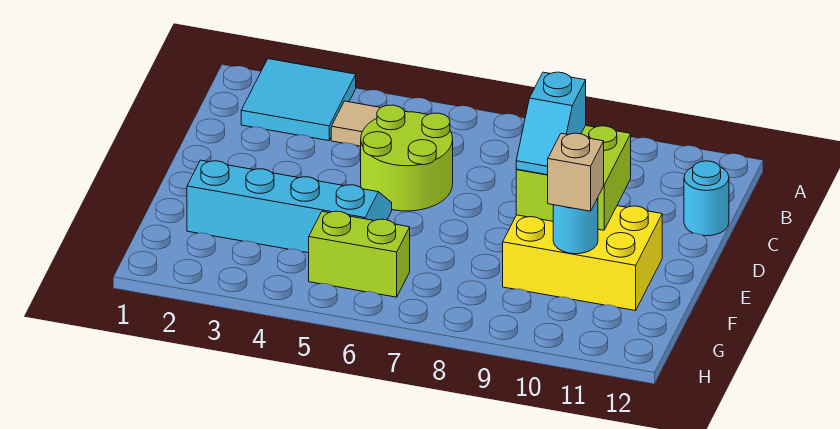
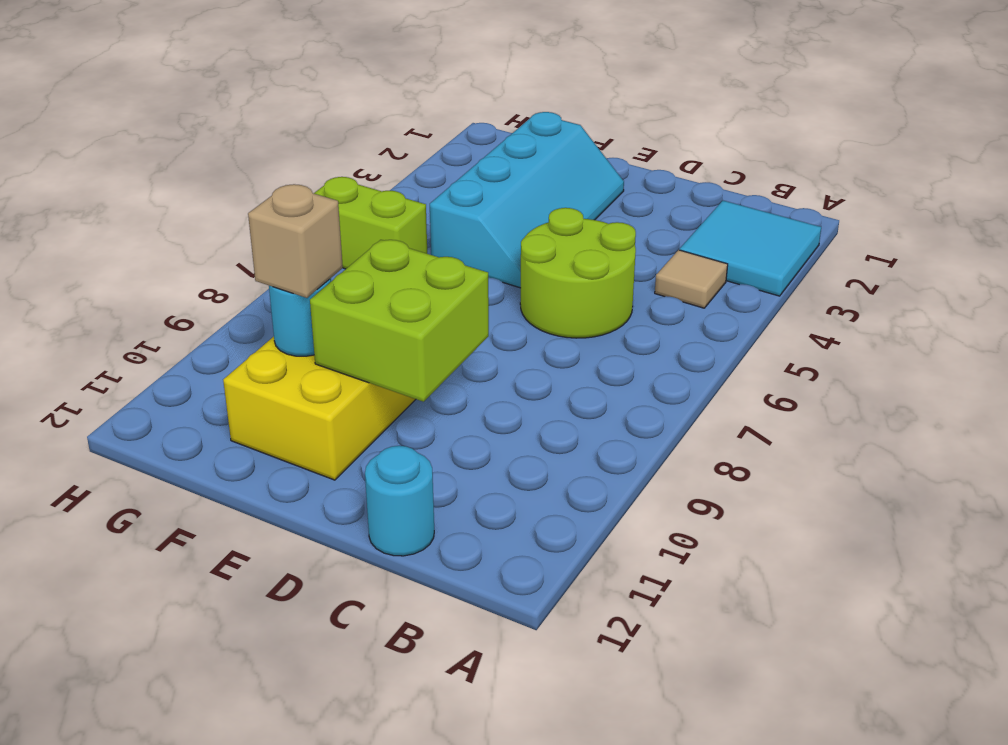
cyan 1x2 slope [516,72,586,175] -> none
lime 1x2 brick [309,211,410,297] -> lime 1x2 brick turned to [314,177,427,269]

